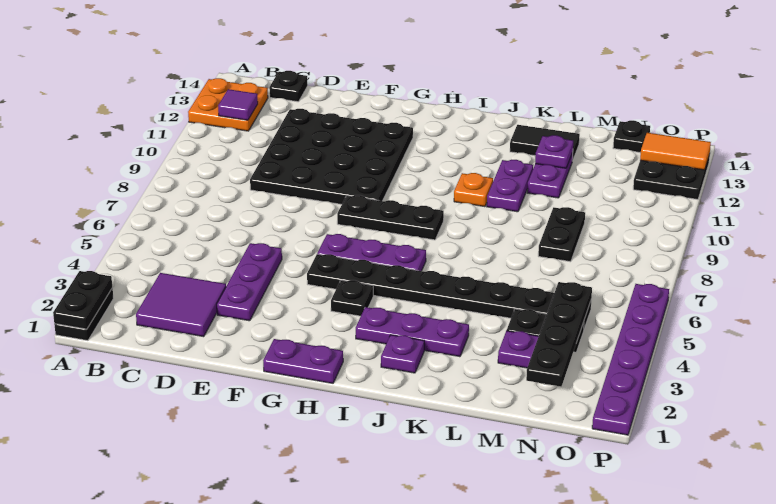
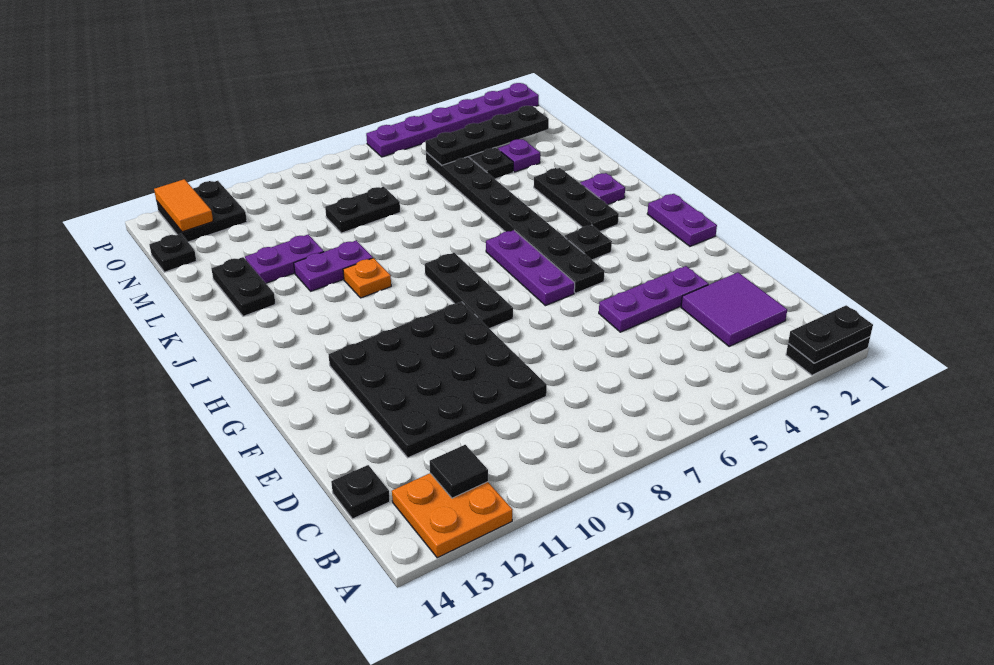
purple 1x1 tile [218,89,258,120] -> black 1x1 tile [430,445,488,498]
purple 1x3 plate [356,307,469,357] -> black 1x3 plate [534,168,619,231]
black 1x2 tile [510,125,580,161] -> black 1x2 plate [211,257,275,316]
purple 1x1 plate [535,135,573,168] -> none

